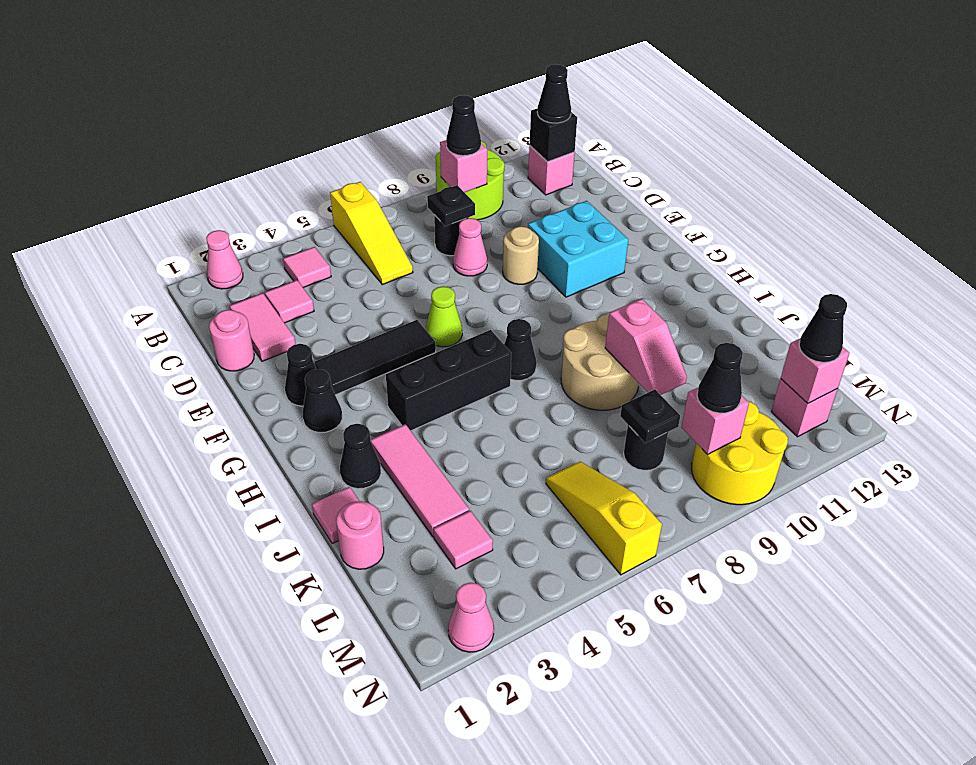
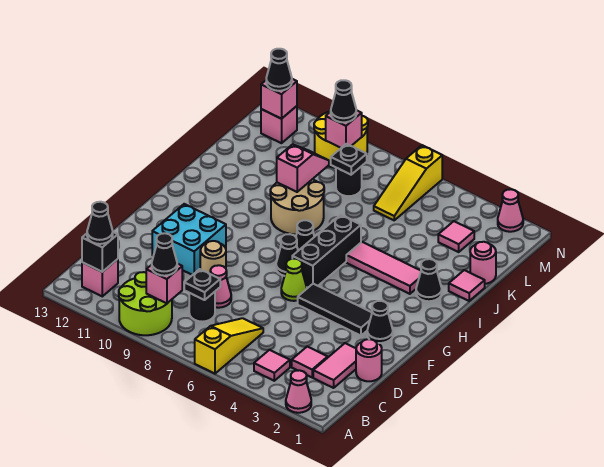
black 1x1 cone [303,369,342,433] -> black 1x1 cone moved to [276,234,298,276]
black 1x3 brick [386,330,511,431] -> black 1x3 brick turned to [292,215,361,288]
pink 1x3 tile [370,424,469,537] -> pink 1x3 tile turned to [346,242,421,294]

